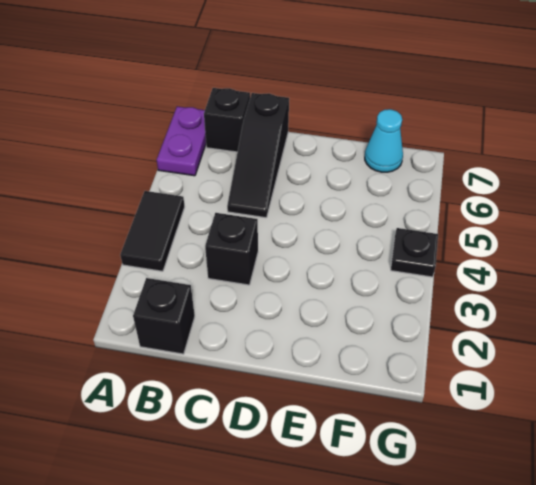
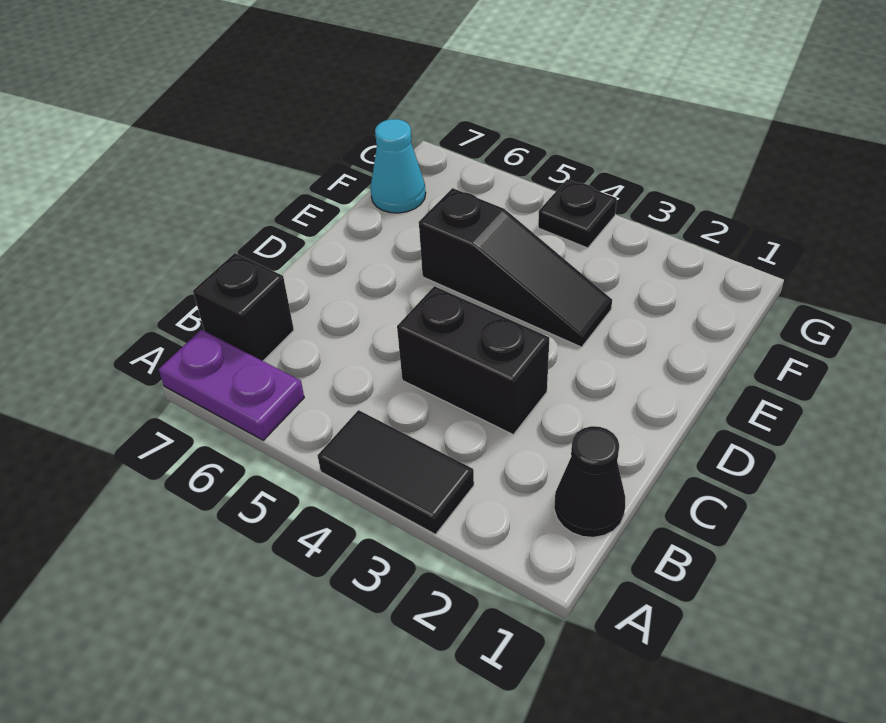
black 1x1 brick [133,278,195,354] -> black 1x1 cone [554,426,625,537]
black 1x1 brick [205,213,258,285] -> black 1x2 brick [397,286,549,434]
black 1x3 slope [227,93,289,218] -> black 1x3 slope moved to [419,188,612,347]

